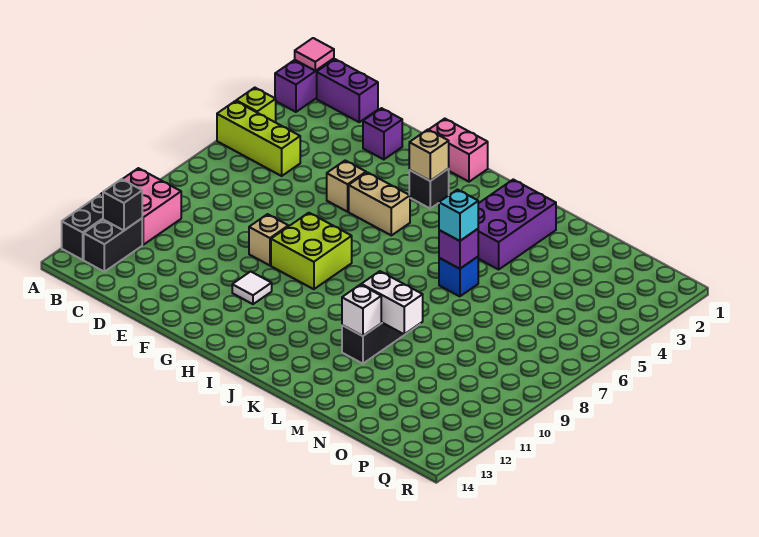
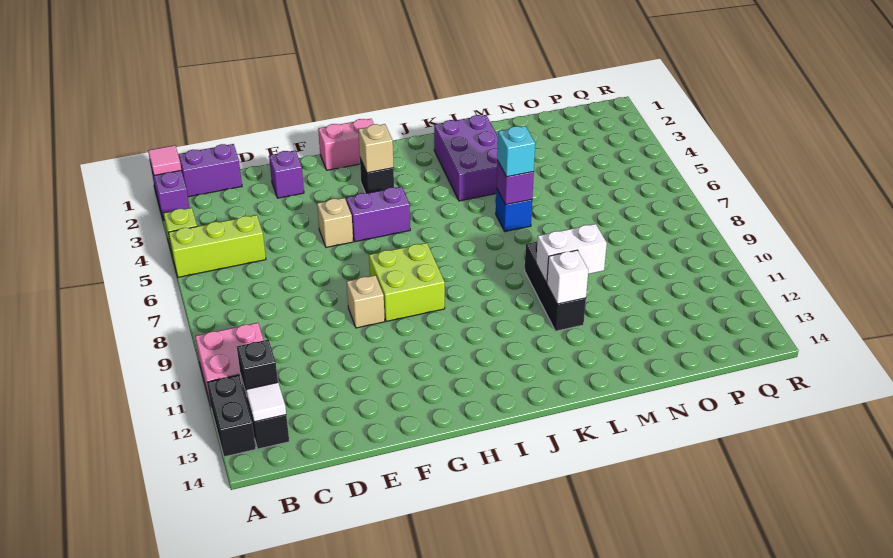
tan 1x2 brick [349,172,410,235] -> purple 1x2 brick [346,187,410,242]
white 1x1 tile [232,271,272,304] -> white 1x1 tile moved to [246,382,286,422]

